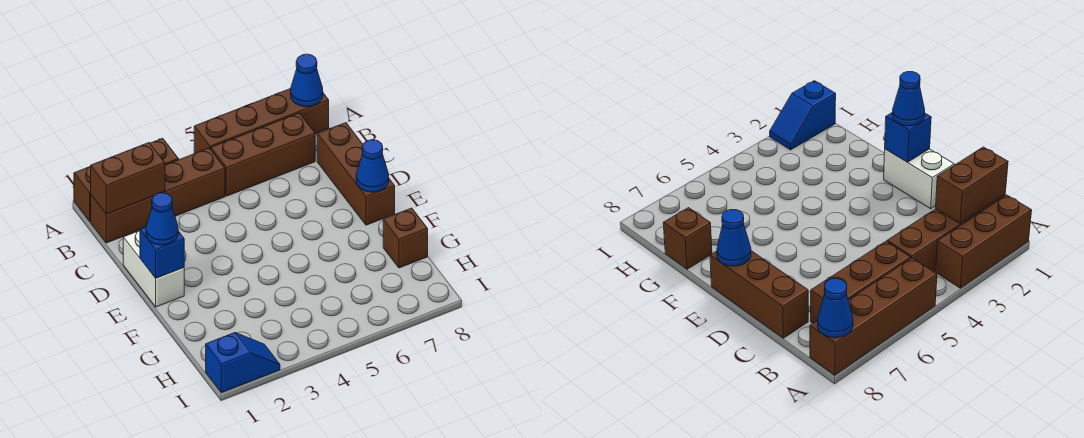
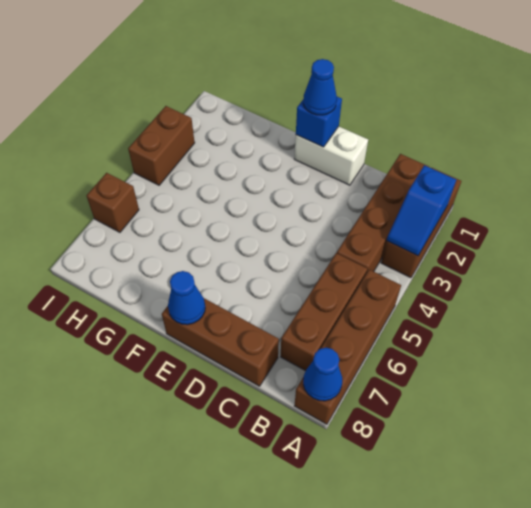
brown 1x2 brick [91,143,165,214] -> brown 1x2 brick moved to [128,106,195,185]
brown 1x1 brick [383,208,428,268] -> brown 1x1 brick moved to [87,173,139,232]
blue 1x2 slope [206,333,280,393] -> blue 1x2 slope moved to [387,165,456,256]

